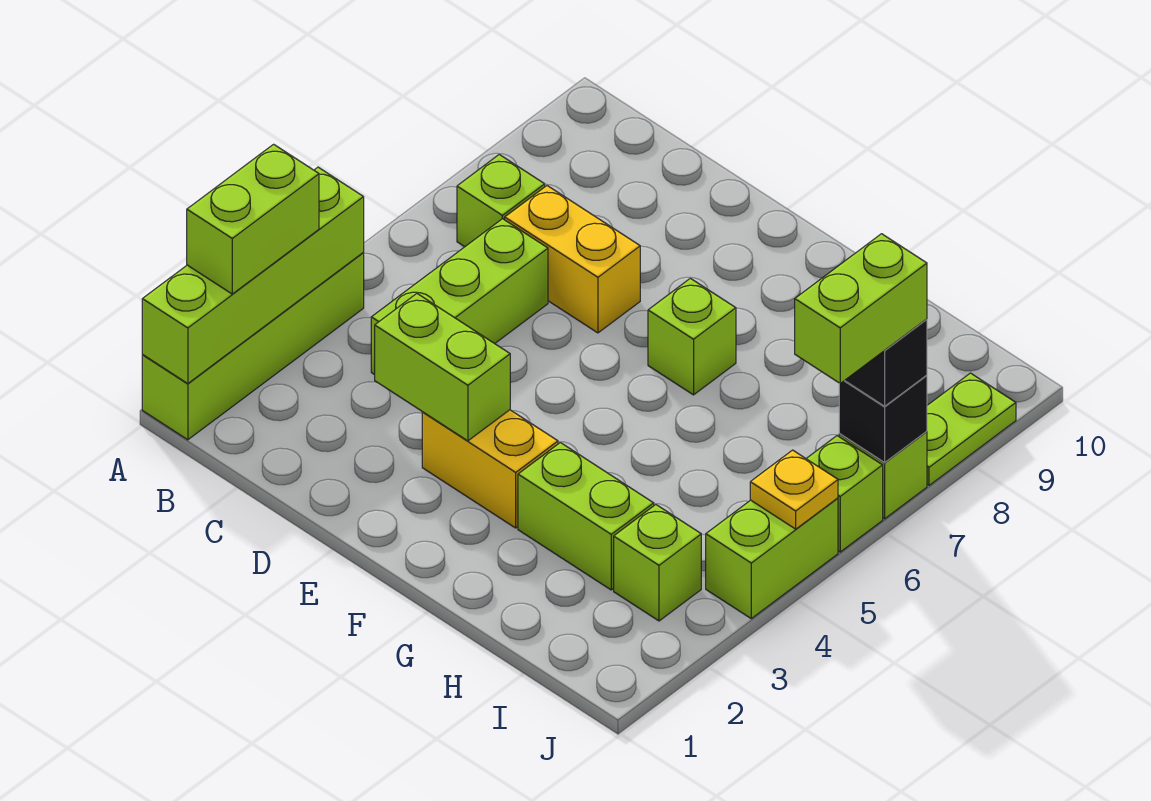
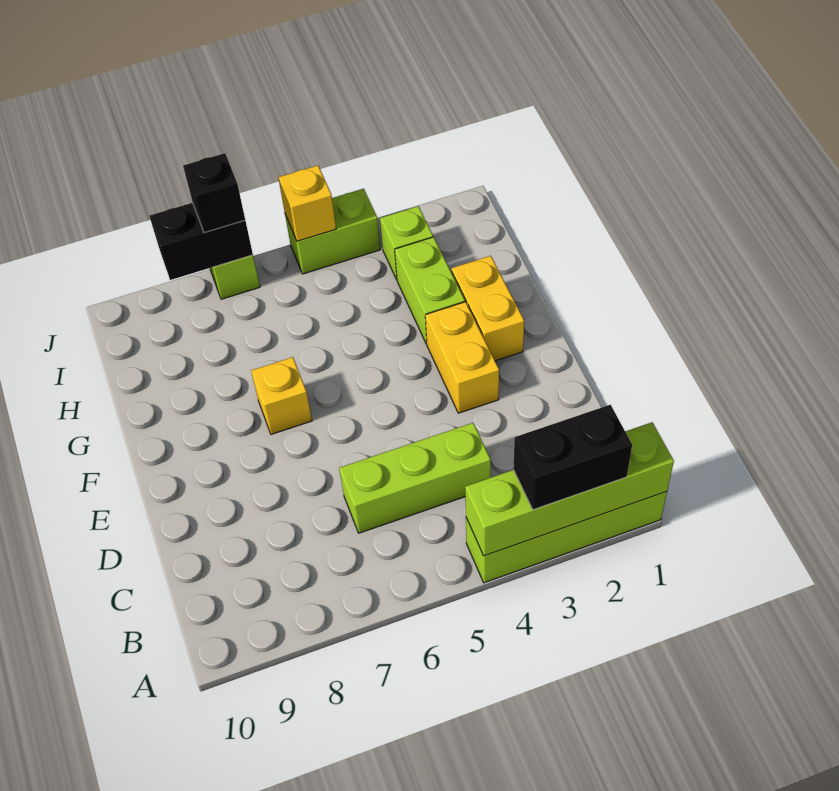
lime 1x2 brick [187,144,319,294] -> black 1x2 brick [513,405,632,510]
lime 1x1 brick [457,155,545,247] -> none
yellow 1x2 brick [505,186,640,333] -> yellow 1x2 brick moved to [451,256,524,361]
lime 1x2 brick [375,294,510,441] -> none
lime 1x1 brick [648,278,736,395] -> yellow 1x1 brick [251,357,312,434]
yellow 1x1 plate [750,450,838,529] -> yellow 1x1 brick [278,165,336,241]
lime 1x1 brick [806,436,883,552] -> none
lime 1x2 brick [795,234,927,383] -> none
black 1x1 brick [839,375,927,462] -> black 1x2 brick [149,203,253,280]
lime 1x2 plate [927,373,1016,485] -> none

